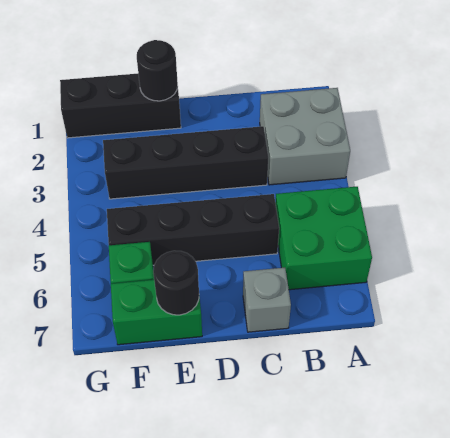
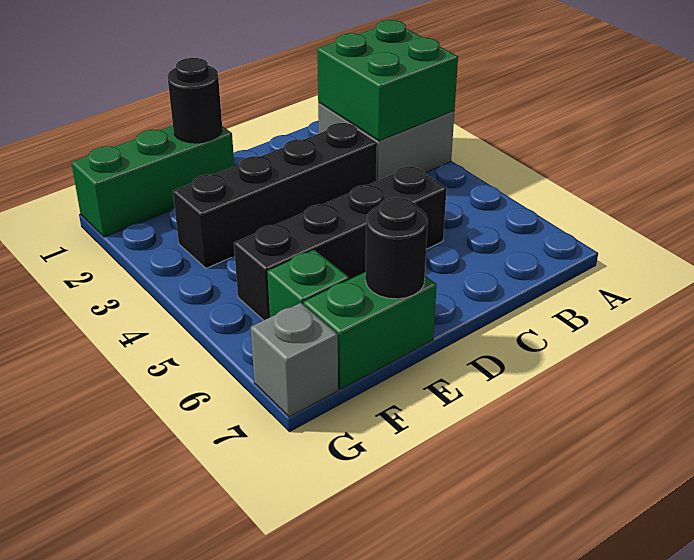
green 2x2 brick [275,187,372,290] -> green 2x2 brick moved to [317,20,458,141]
grey 1x1 brick [243,268,291,332] -> grey 1x1 brick moved to [251,303,338,417]
black 1x3 brick [60,74,181,138] -> green 1x3 brick [71,126,234,237]

